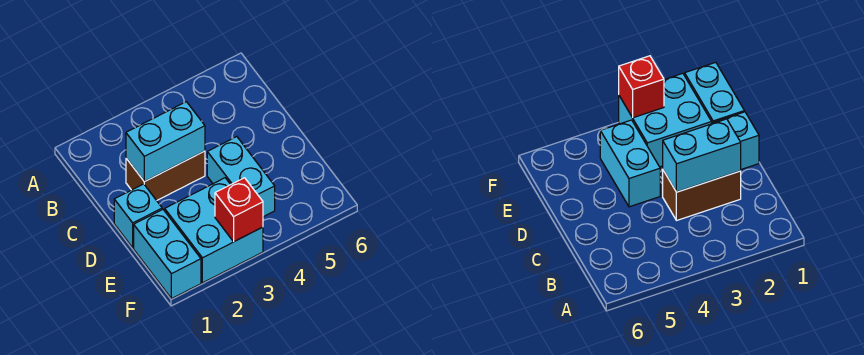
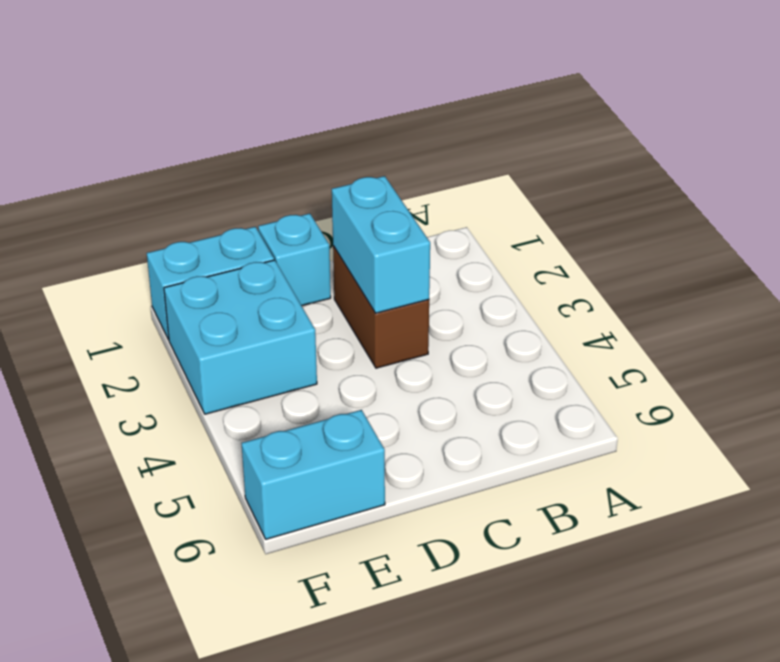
cyan 1x2 brick [207,137,275,217] -> cyan 1x2 brick moved to [242,410,385,539]
red 1x1 brick [215,178,263,242] -> none

